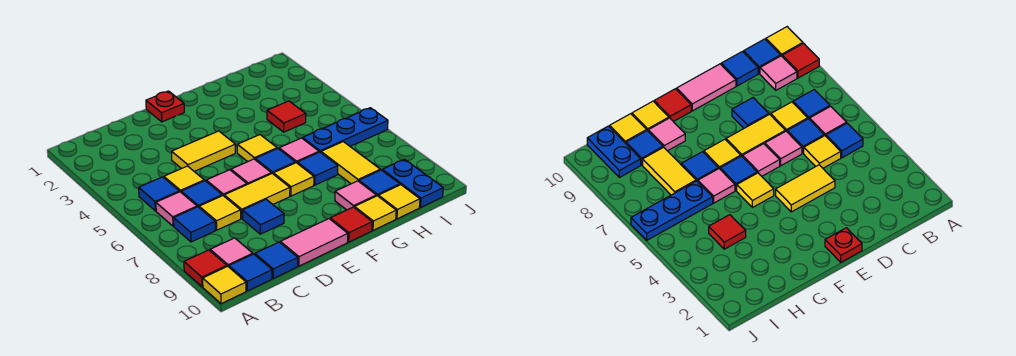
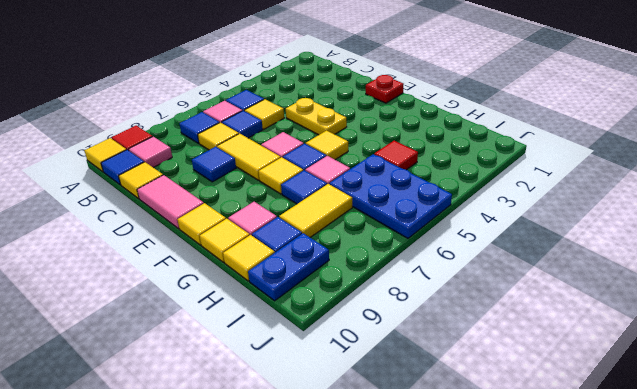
blue 1x1 tile [255,242,298,278] -> yellow 1x1 tile [119,162,163,199]
yellow 1x2 tile [172,131,235,171] -> yellow 1x2 plate [286,98,347,135]
pink 1x1 tile [206,170,247,196] -> none
red 1x1 tile [330,207,372,242] -> yellow 1x1 tile [177,203,226,245]
blue 1x3 plate [303,108,388,152] -> blue 2x3 plate [329,154,452,238]

